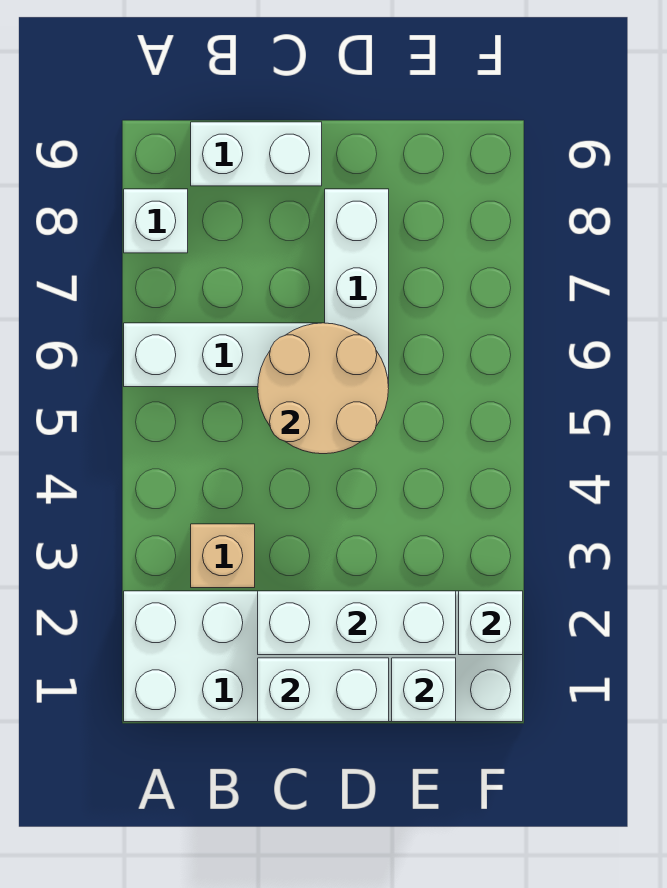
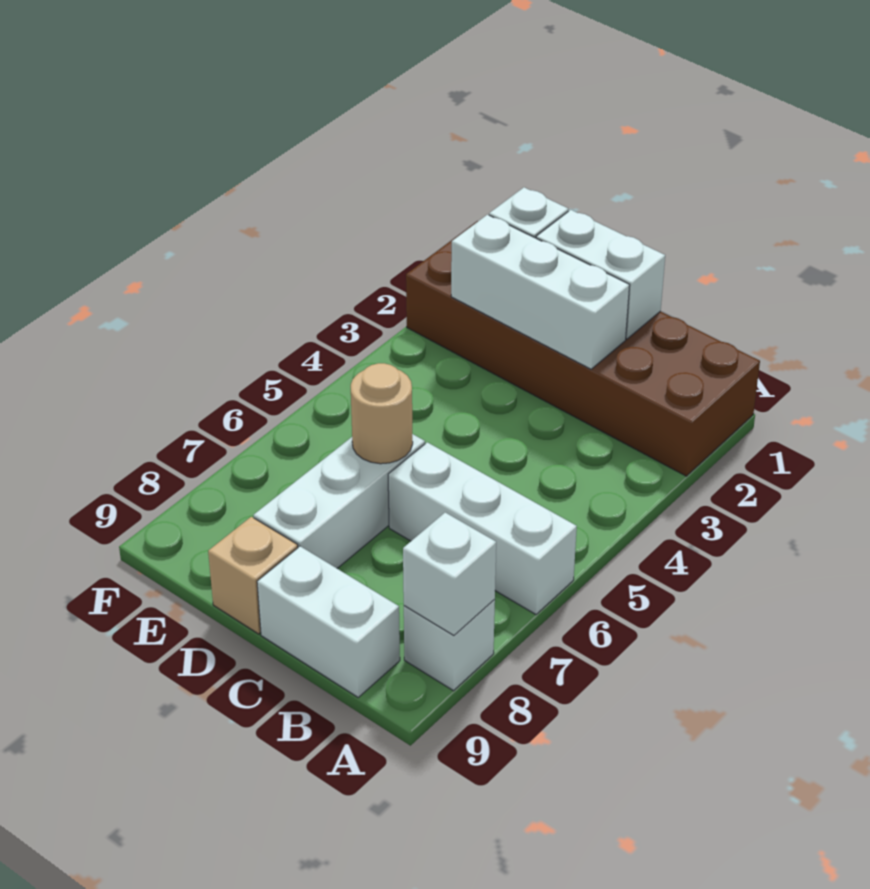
white 2x6 brick [124,591,523,722] -> brown 2x6 brick [406,221,760,476]
tan 1x1 brick [191,524,255,588] -> tan 1x1 brick moved to [208,517,298,634]
tan 2x2 round brick [258,323,389,454] -> tan 1x1 round brick [351,363,413,464]
white 1x1 brick [459,591,523,655] -> white 1x1 brick moved to [403,513,496,635]

